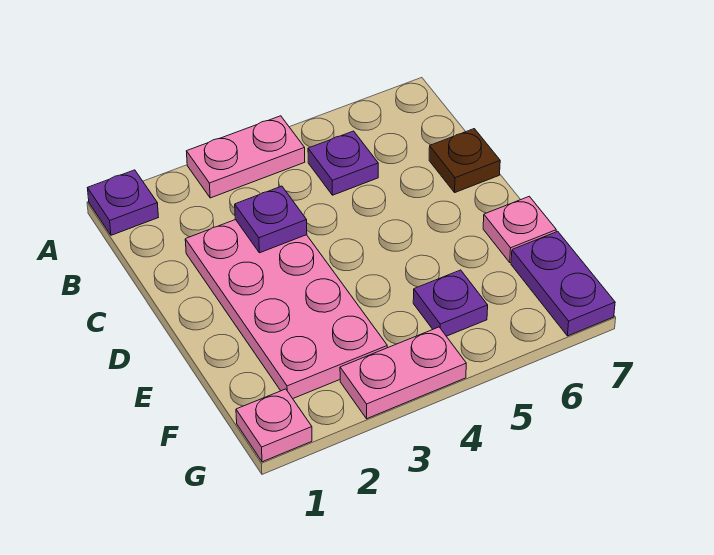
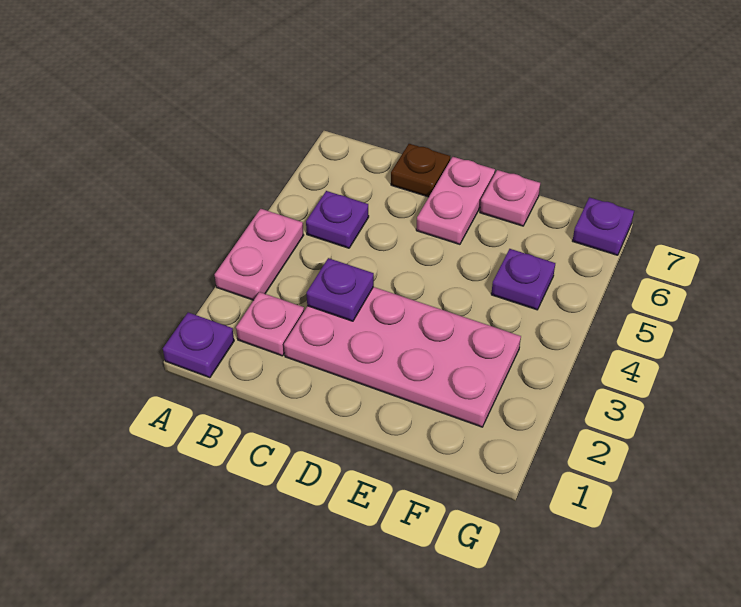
purple 1x2 plate [511,231,615,336] -> purple 1x1 plate [573,197,634,255]
pink 1x1 plate [236,389,312,462] -> pink 1x1 plate moved to [236,292,304,356]
pink 1x2 plate [340,327,466,419] -> pink 1x2 plate moved to [416,157,495,244]

